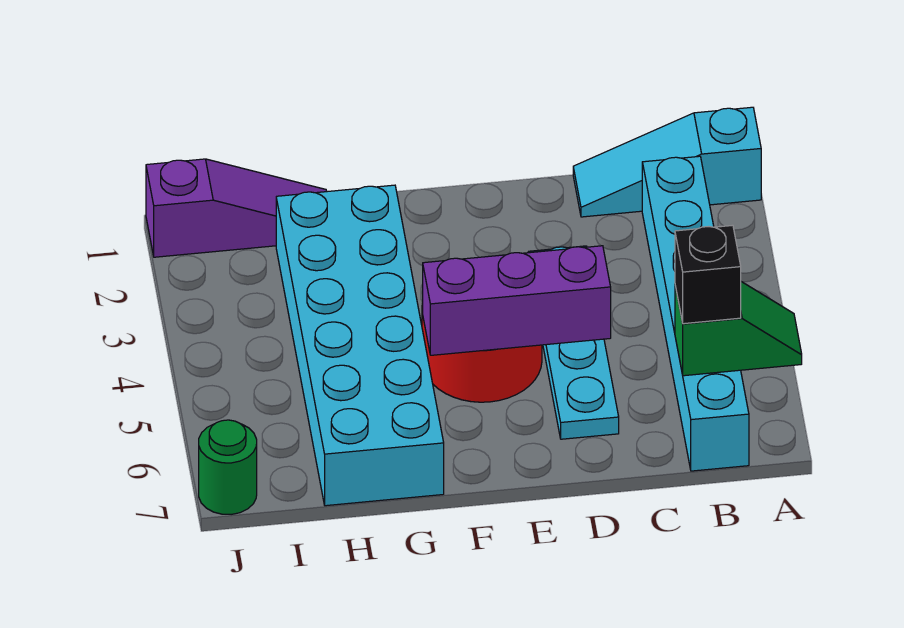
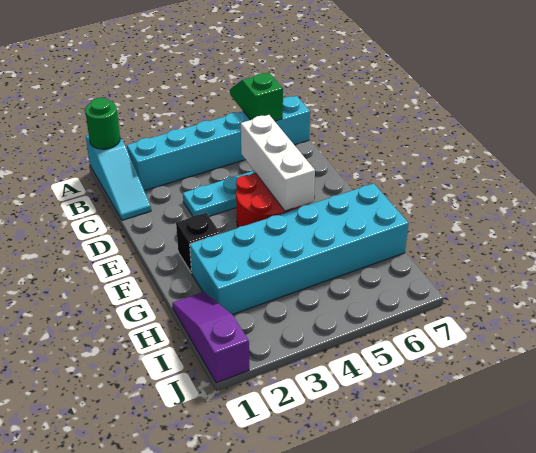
black 1x1 brick [675,225,741,324] -> black 1x1 brick moved to [176,213,220,273]
purple 1x3 brick [423,246,611,355] -> white 1x3 brick [241,115,315,211]
green 1x1 round brick [199,420,257,515] -> green 1x1 round brick moved to [85,98,120,149]

